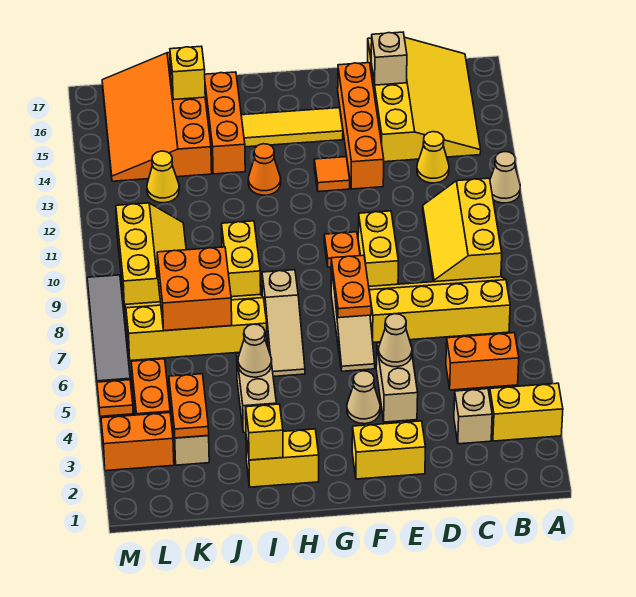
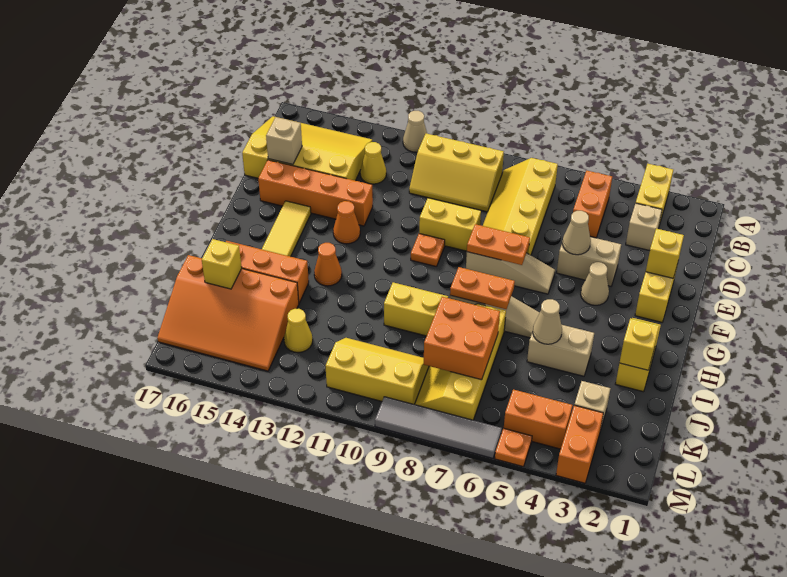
none -> yellow 1x1 brick [646,228,684,278]
orange 1x1 tile [314,157,350,192] -> orange 1x1 cone [333,201,360,244]
orange 1x2 plate [169,374,209,438] -> orange 1x2 plate moved to [450,267,515,309]

